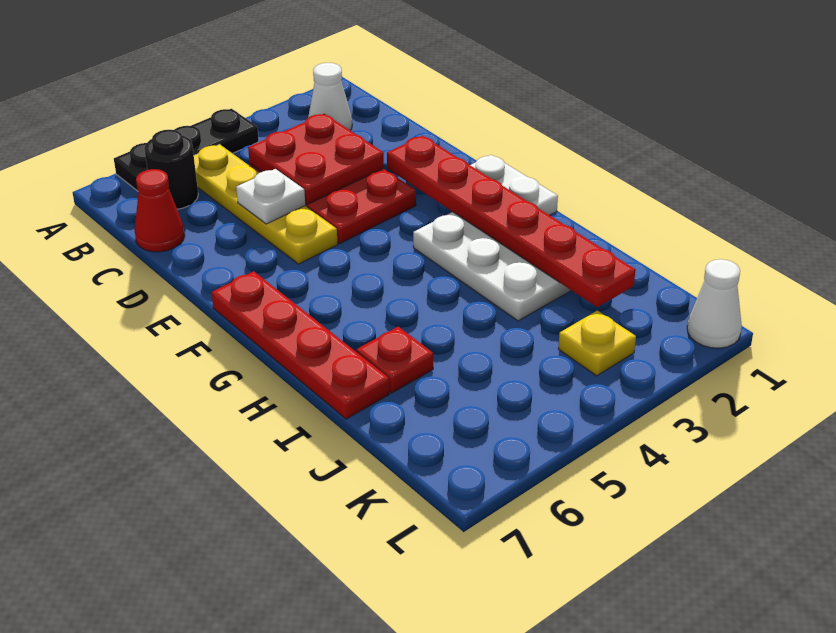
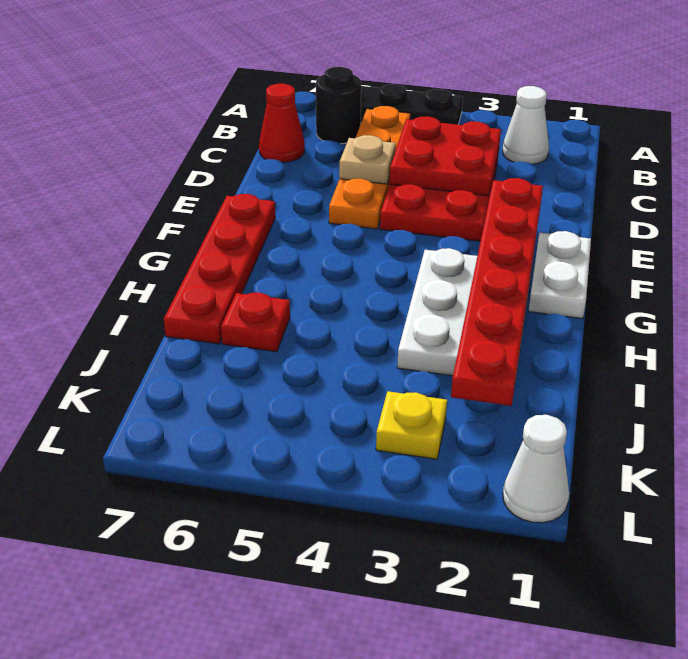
yellow 1x4 plate [194,144,338,264] -> orange 1x4 plate [329,106,411,229]
white 1x1 plate [236,169,305,224] -> tan 1x1 plate [339,135,396,184]

